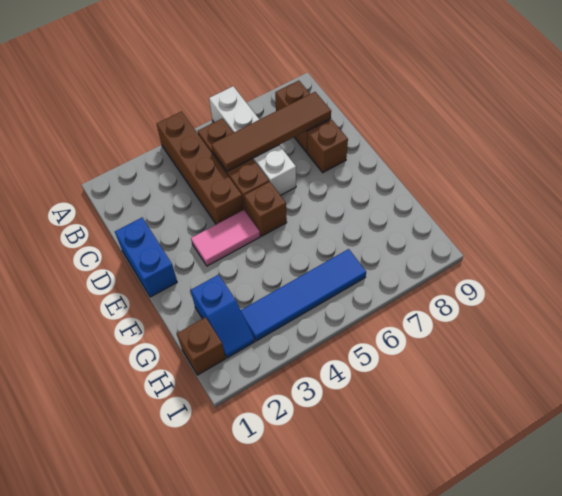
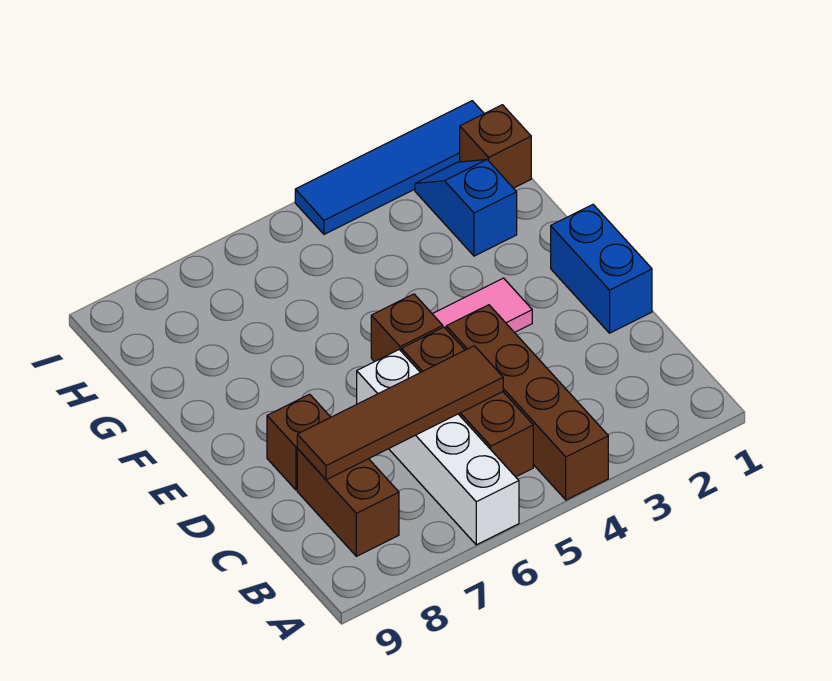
blue 1x4 tile [241,249,366,341] -> blue 1x4 tile moved to [295,101,484,234]

